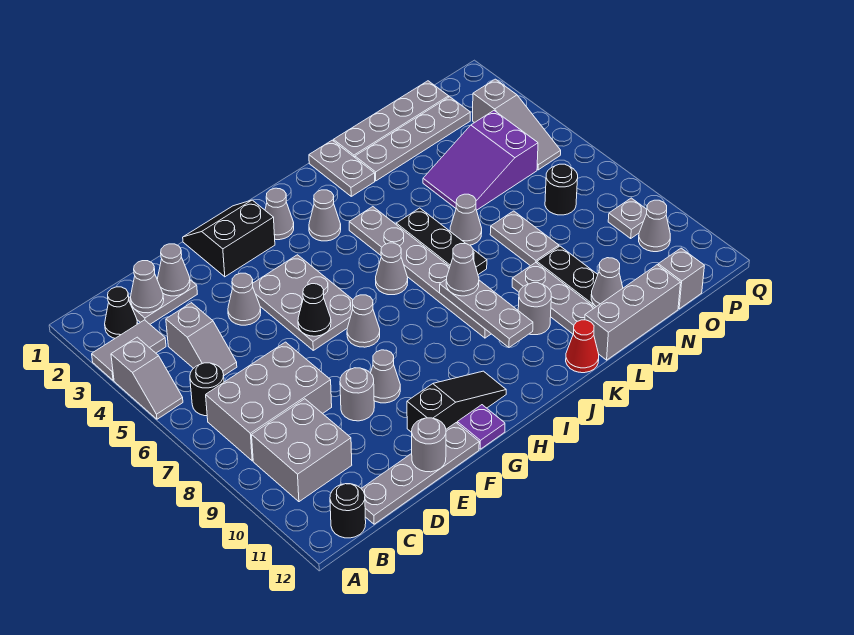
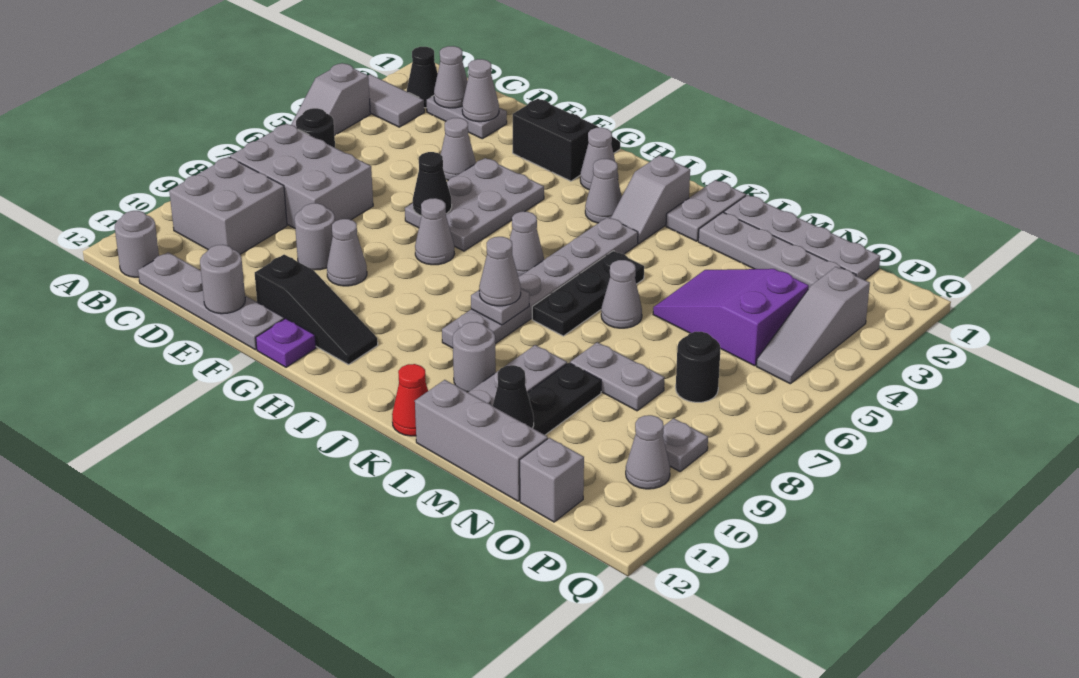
black 1x1 round brick [330,484,366,538] -> grey 1x1 round brick [115,211,159,277]
grey 1x2 slope [166,303,237,375] -> grey 1x2 slope moved to [611,155,690,244]
grey 1x3 plate [440,279,533,347] -> grey 1x1 plate [471,289,529,325]
grey 1x2 plate [490,211,559,266] -> grey 1x2 plate turned to [570,342,665,411]
grey 1x1 cone [591,258,623,307] -> black 1x1 cone [493,365,534,428]

